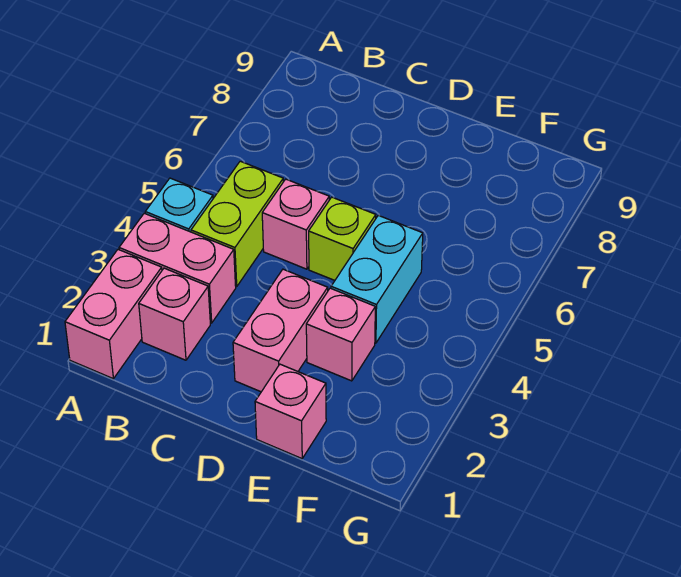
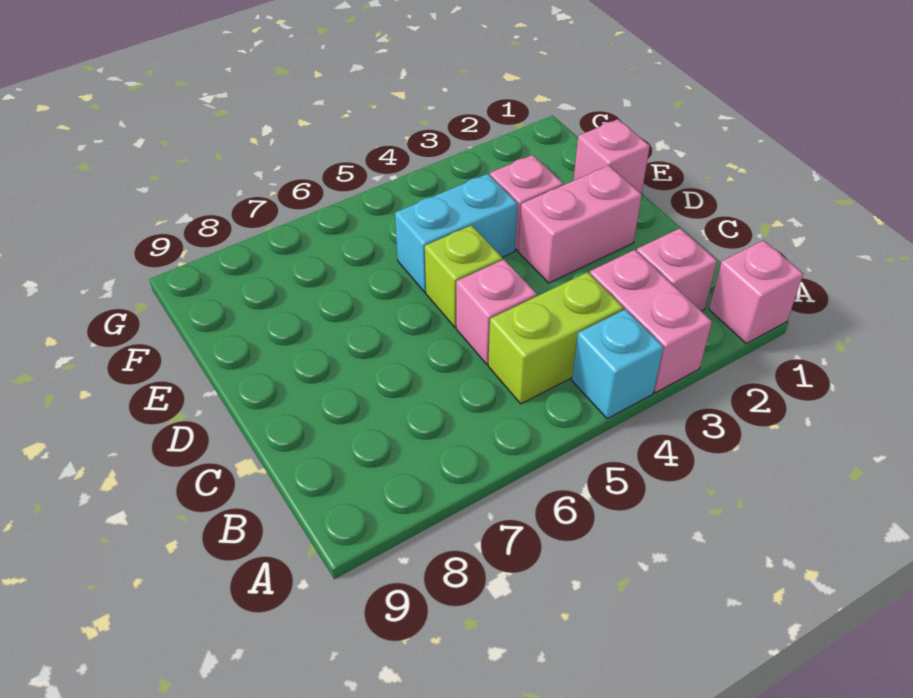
pink 1x2 brick [65,250,162,379] -> pink 1x1 brick [709,240,803,344]

